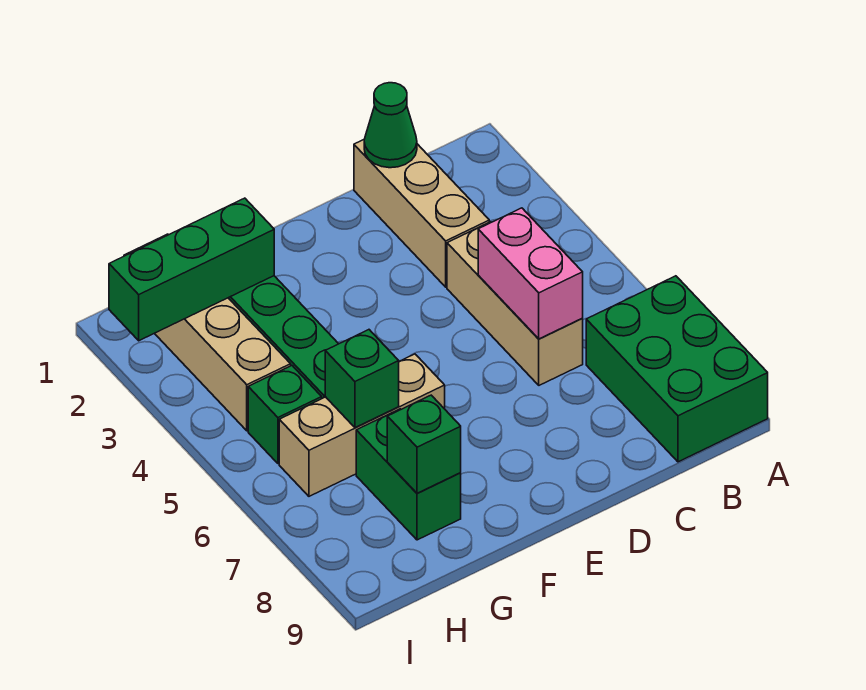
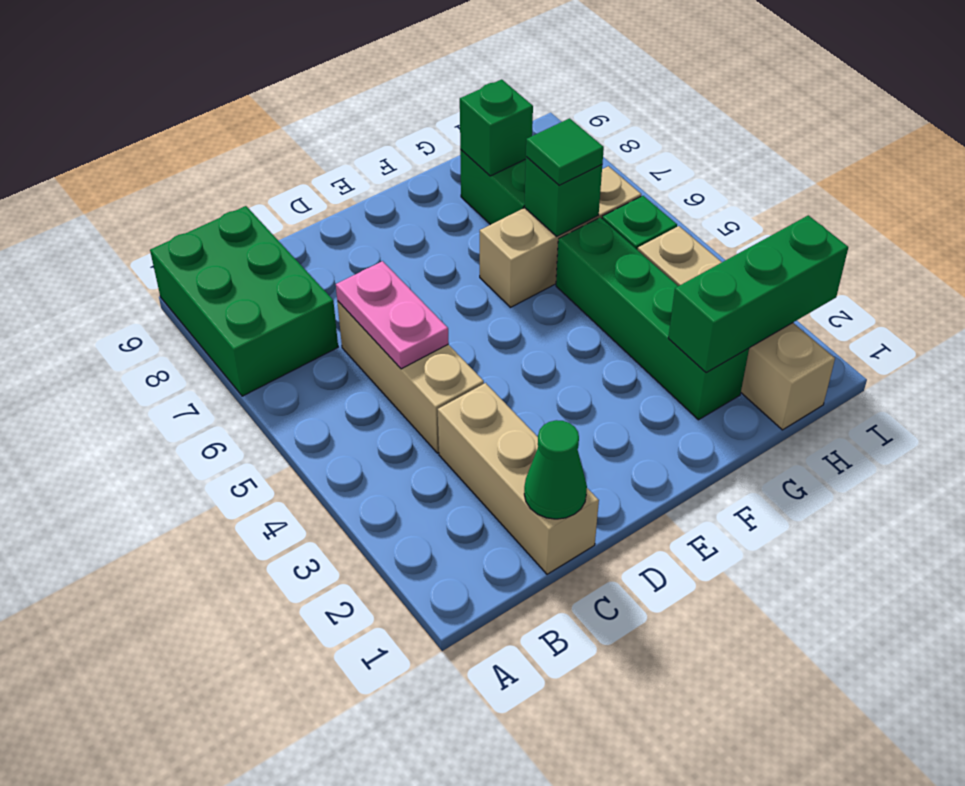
pink 1x2 brick [478,208,583,339] -> pink 1x2 plate [336,261,449,369]
none -> green 1x1 tile [526,118,604,185]

